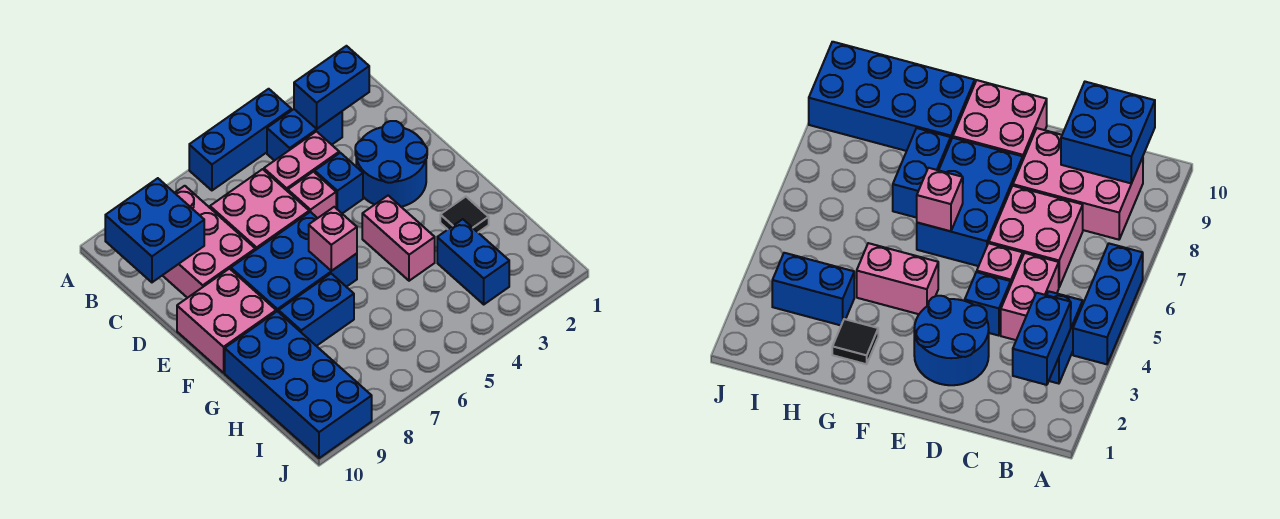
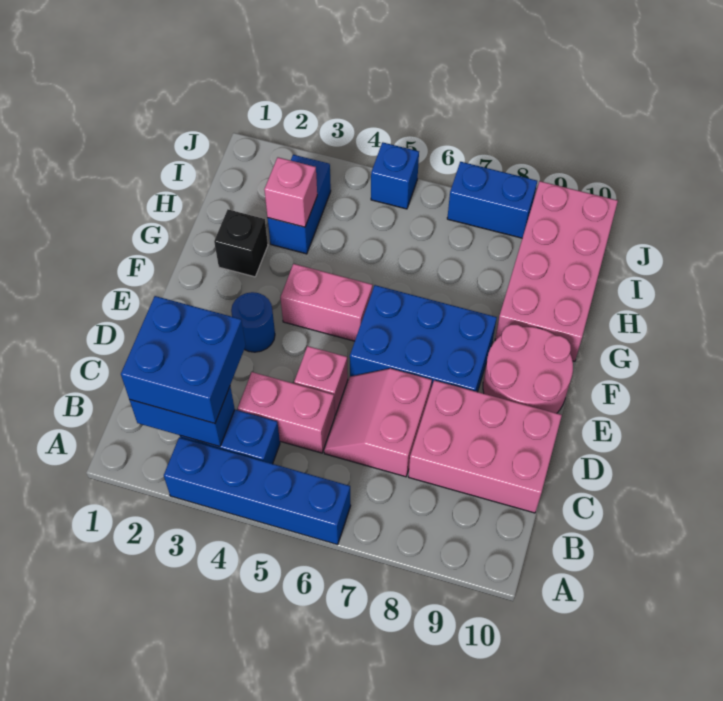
blue 1x3 brick [189,89,291,190] -> blue 1x4 brick [164,437,351,545]
pink 2x3 brick [162,186,255,298] -> pink 2x3 brick turned to [408,380,562,513]
blue 2x2 brick [105,178,204,282] -> blue 2x2 brick moved to [121,296,245,423]
pink 2x2 brick [210,169,309,250] -> pink 2x2 slope [324,369,432,477]
blue 2x2 round brick [355,121,427,207] -> blue 1x1 round brick [231,292,275,352]
blue 1x1 brick [315,153,363,213] -> blue 1x1 brick moved to [371,142,419,209]
pink 2x2 brick [177,269,276,373] -> pink 2x2 round brick [483,325,573,413]
pink 1x2 brick [362,196,435,281] -> pink 1x2 brick turned to [280,264,373,341]
pink 1x1 brick [309,207,357,271] -> pink 1x1 brick moved to [264,157,317,227]
black 1x1 tile [440,197,489,232] -> black 1x1 brick [214,210,268,277]
blue 1x2 brick [279,274,354,346] -> blue 1x2 brick moved to [447,162,537,238]
blue 2x4 brick [225,311,372,458] -> pink 2x4 brick [495,181,618,361]

